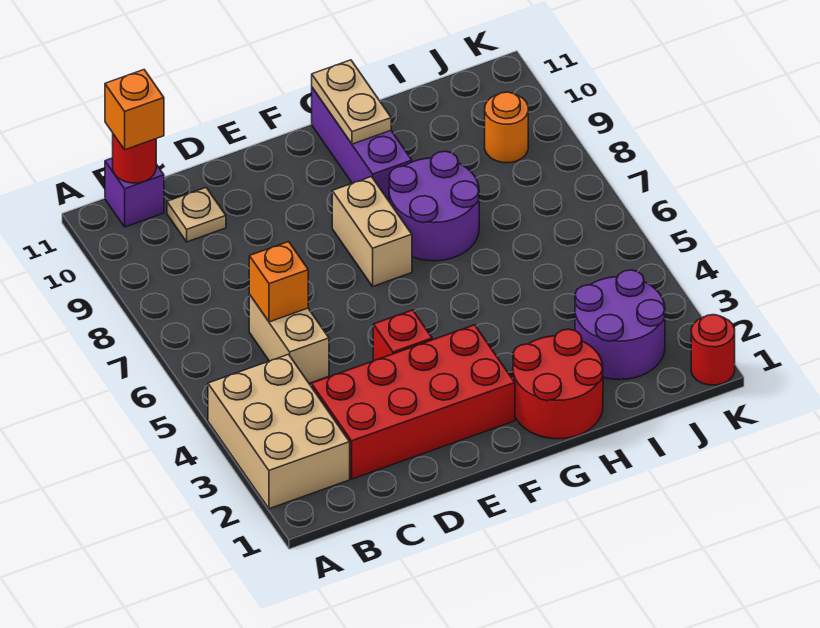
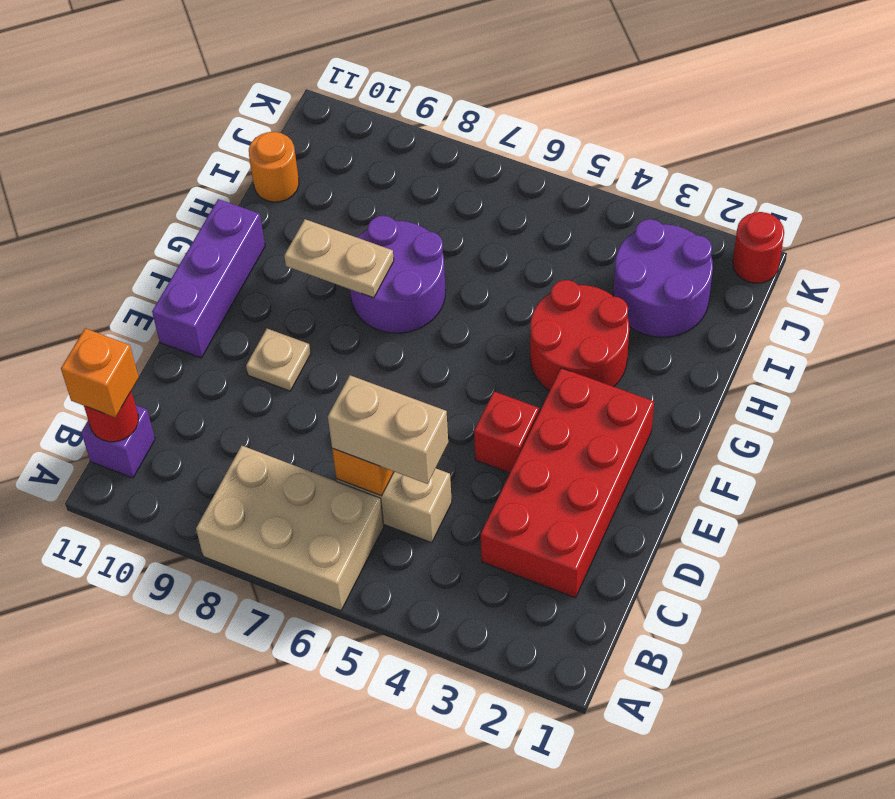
tan 2x3 brick [208,354,350,509] -> tan 2x3 brick moved to [196,446,384,611]
tan 1x1 plate [167,188,226,242] -> tan 1x1 plate moved to [246,329,311,391]
tan 1x2 brick [332,177,412,286] -> tan 1x2 brick moved to [328,375,448,484]
red 2x2 round brick [513,329,603,439] -> red 2x2 round brick moved to [530,280,629,391]
purple 1x3 brick [312,88,412,201] -> purple 1x3 brick turned to [152,199,265,358]
tan 1x2 plate [312,60,391,144] -> tan 1x2 plate moved to [284,219,394,298]
orange 1x1 round brick [485,92,528,163] -> orange 1x1 round brick moved to [249,132,299,202]

